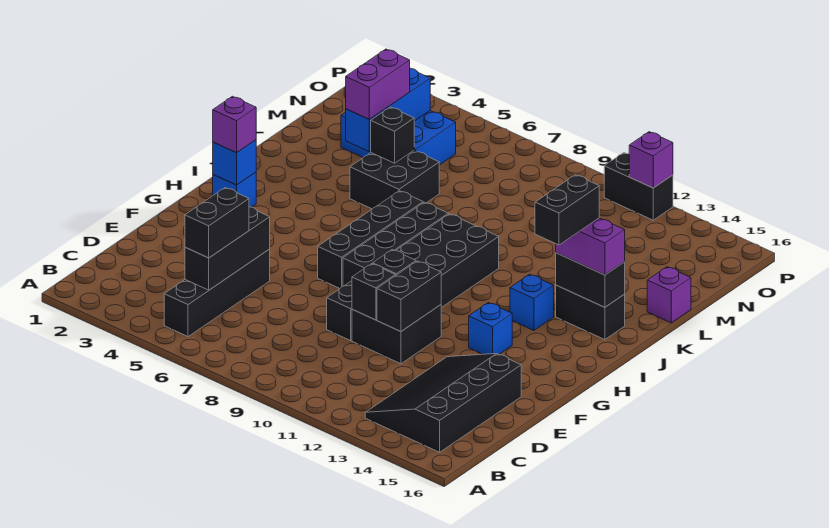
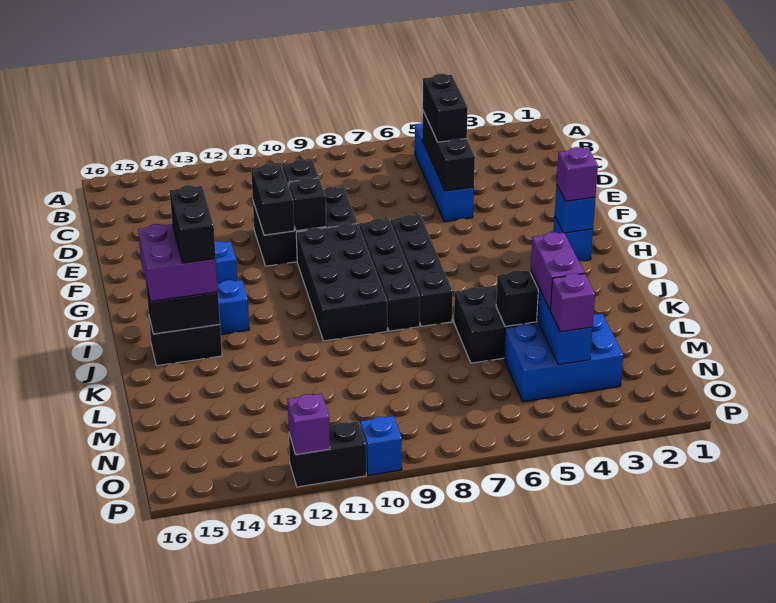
black 1x4 brick [164,249,270,337] -> blue 1x4 brick [415,123,474,222]
black 3x4 slope [365,354,521,452] -> none
purple 1x2 brick [556,218,625,275] -> purple 2x2 brick [138,224,218,301]
purple 1x1 brick [647,267,691,323] -> purple 1x1 brick moved to [550,273,595,332]
none -> blue 1x1 brick [360,416,402,476]

